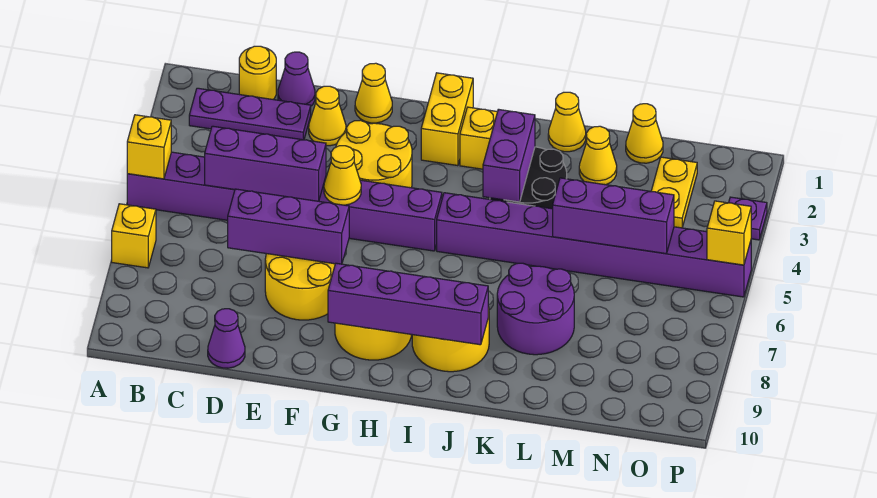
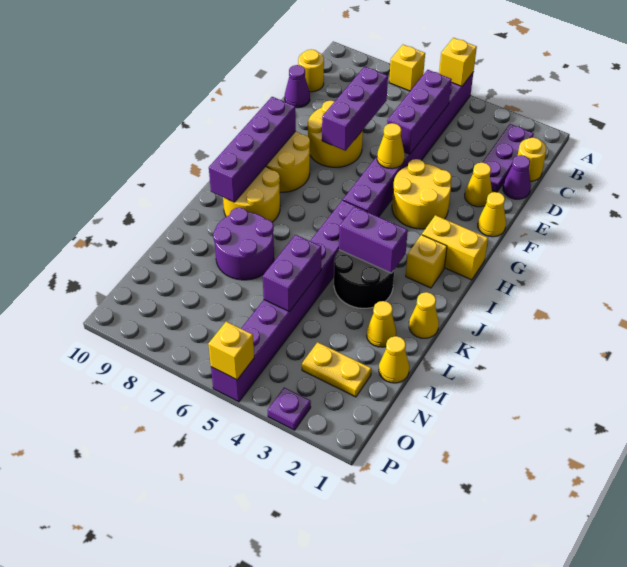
none -> yellow 1x1 round brick [298,50,324,92]
purple 1x3 brick [553,178,674,254] -> purple 1x2 brick [263,235,321,312]

